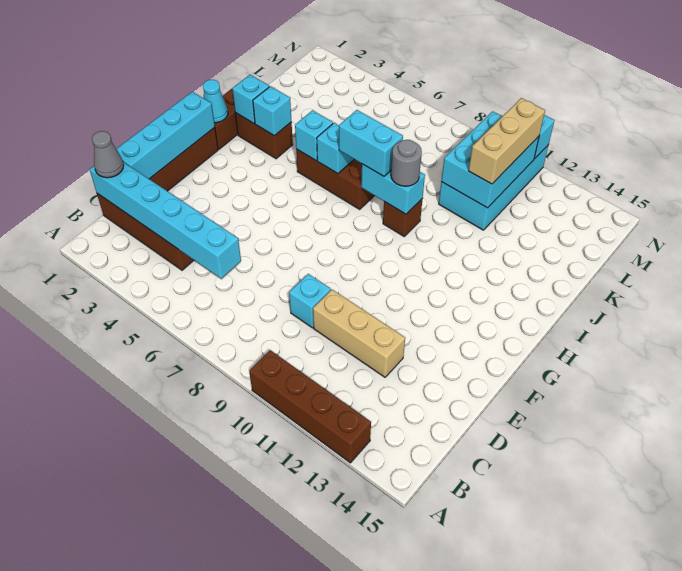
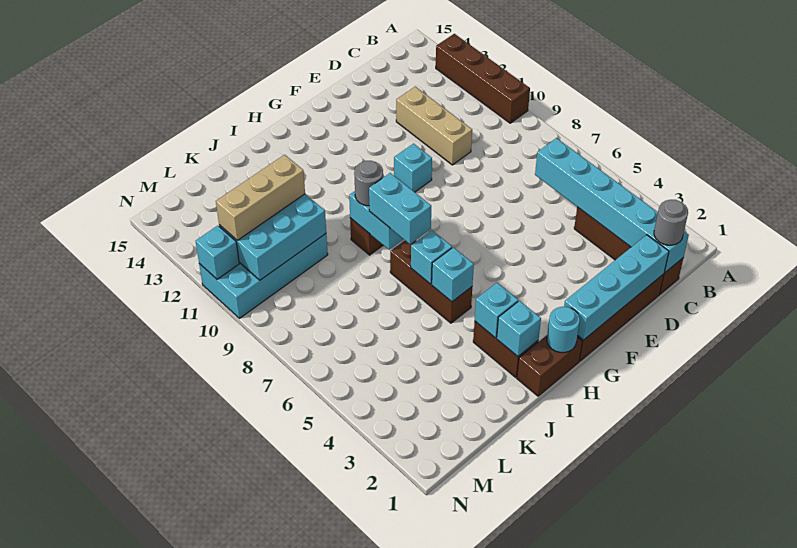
grey 1x1 cone [92,131,123,178] -> grey 1x1 round brick [654,200,688,245]
cyan 1x1 brick [289,274,331,328] -> cyan 1x1 brick moved to [394,144,432,192]
cyan 1x1 cone [203,80,228,123] -> cyan 1x1 round brick [547,307,580,353]

